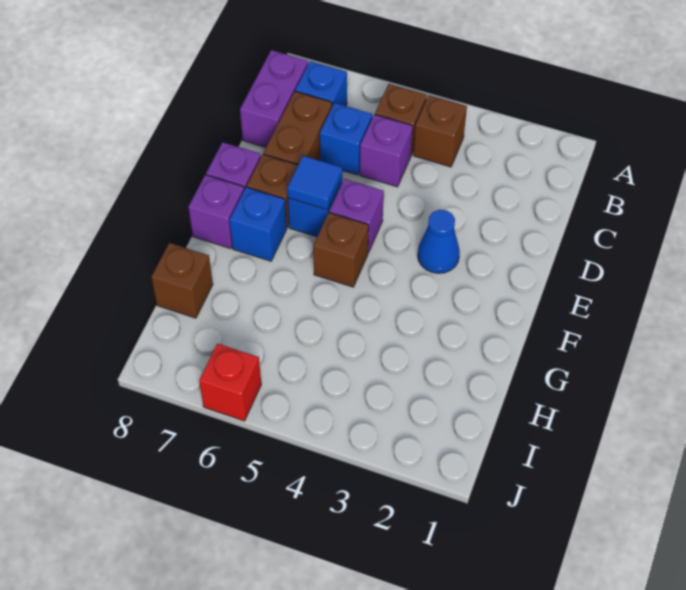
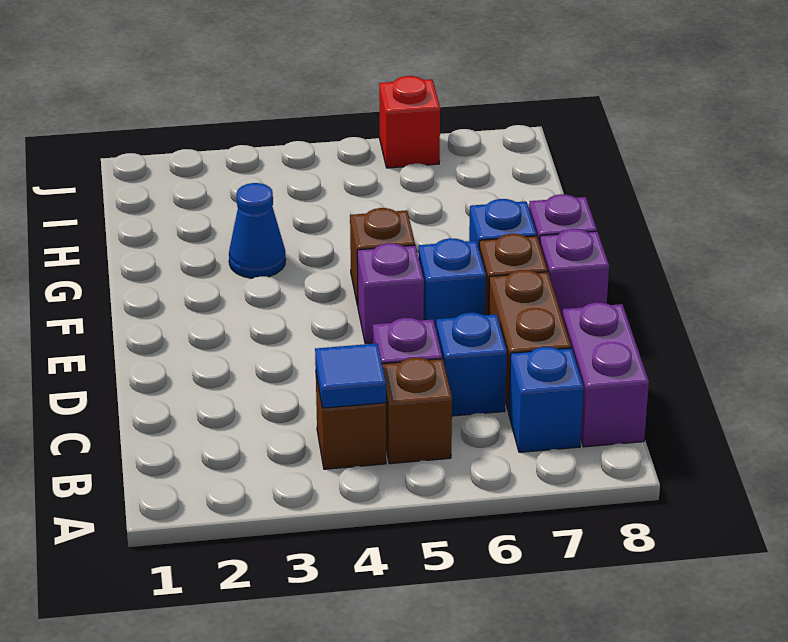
blue 1x1 cone [418,210,460,273] -> blue 1x1 cone moved to [229,183,286,278]
blue 1x1 tile [287,156,342,210] -> blue 1x1 tile moved to [315,343,386,408]
brown 1x1 brick [151,243,213,318] -> none

